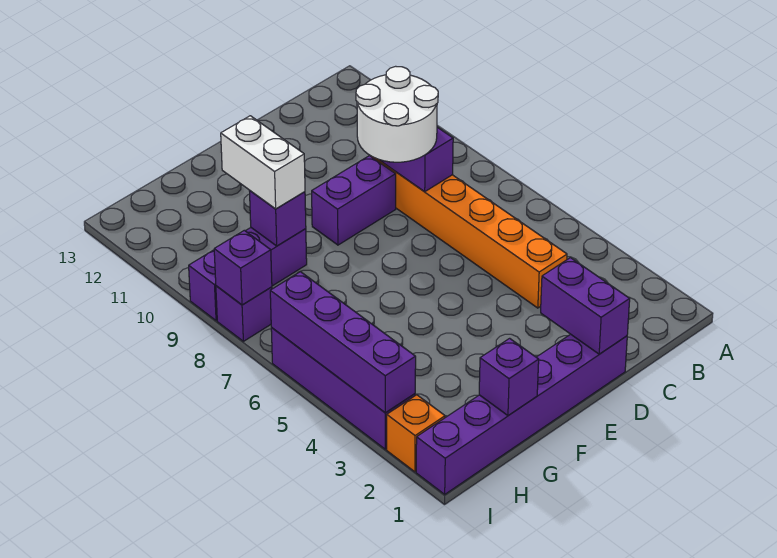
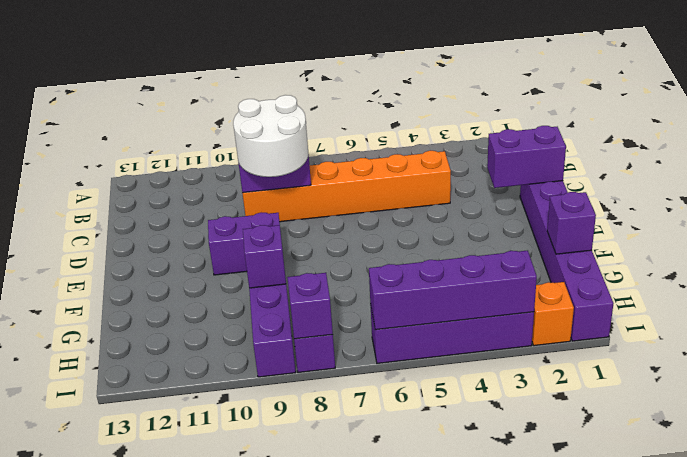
purple 1x2 brick [312,156,396,245] -> purple 1x2 brick turned to [208,213,280,275]
white 1x2 brick [221,116,305,209] -> none

